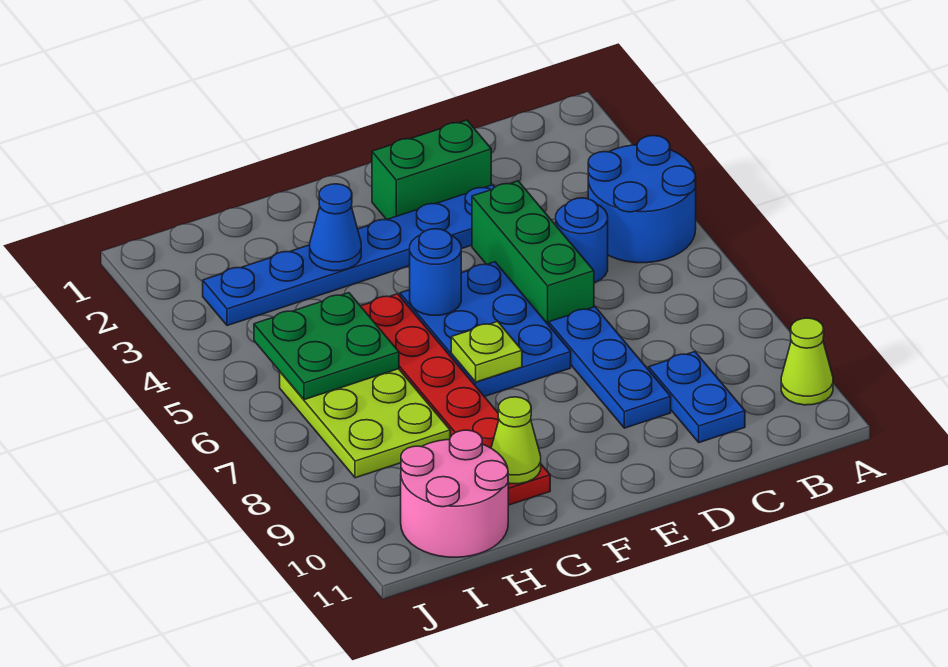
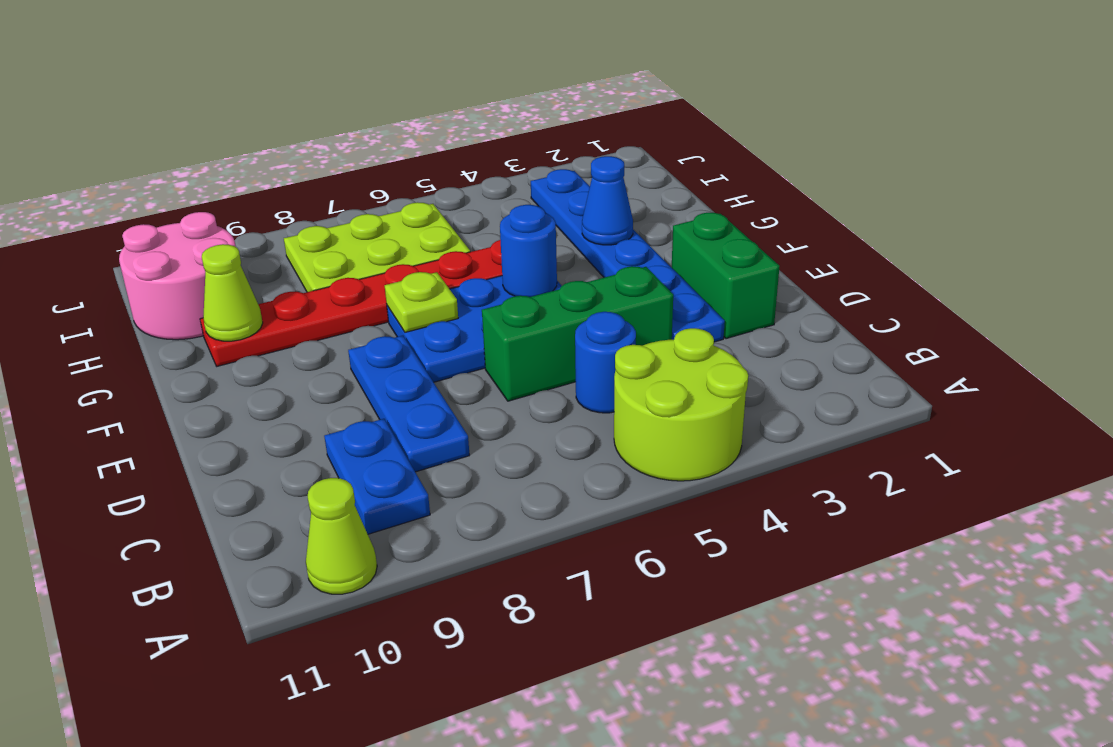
blue 2x2 round brick [588,136,696,263] -> lime 2x2 round brick [614,328,748,481]
blue 1x2 plate [649,352,745,443] -> blue 1x2 plate turned to [324,419,430,534]
blue 1x3 plate [549,307,671,428] -> blue 1x3 plate turned to [348,336,470,472]
green 2x2 plate [254,293,399,400] -> none

